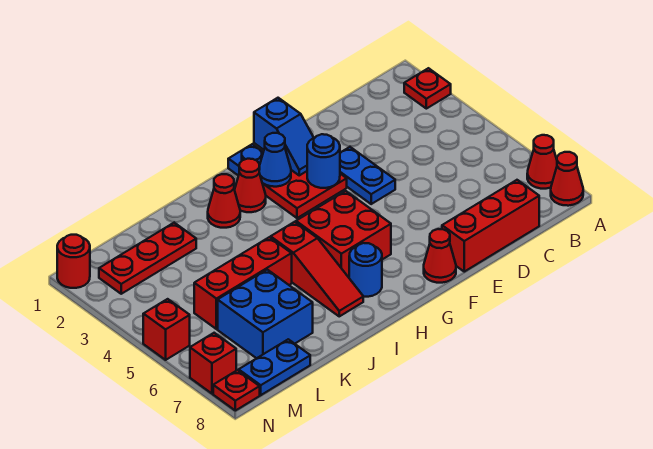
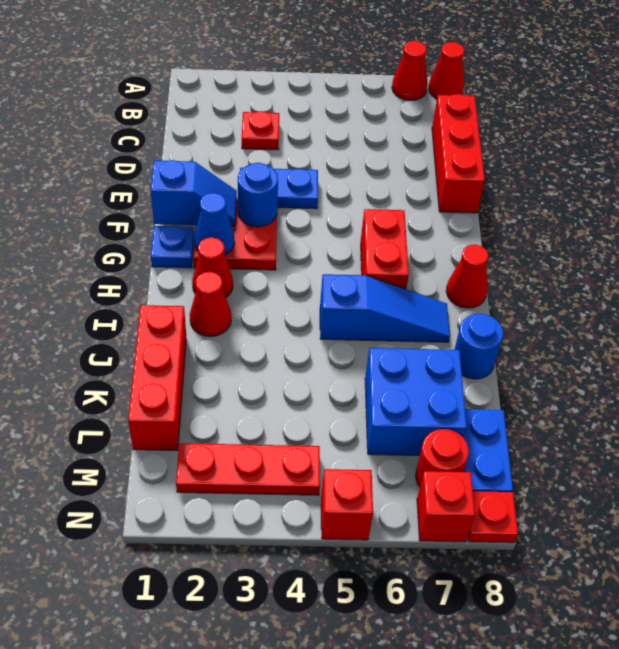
red 1x1 plate [404,68,451,109] -> red 1x1 plate moved to [242,111,279,150]
red 1x1 cone [424,229,456,283] -> red 1x1 cone moved to [446,244,488,308]
red 2x2 brick [296,191,391,277] -> red 1x2 brick [361,209,409,289]
blue 1x1 round brick [349,243,382,297] -> blue 1x1 round brick moved to [455,314,503,379]
red 1x3 slope [271,222,363,316] -> blue 1x3 slope [320,274,450,342]
red 1x3 brick [194,237,292,329] -> red 1x3 brick moved to [128,305,186,450]
red 1x3 plate [99,223,196,294] -> red 1x3 plate turned to [176,443,320,495]
red 1x1 round brick [57,235,90,288] -> red 1x1 round brick moved to [416,429,469,487]

